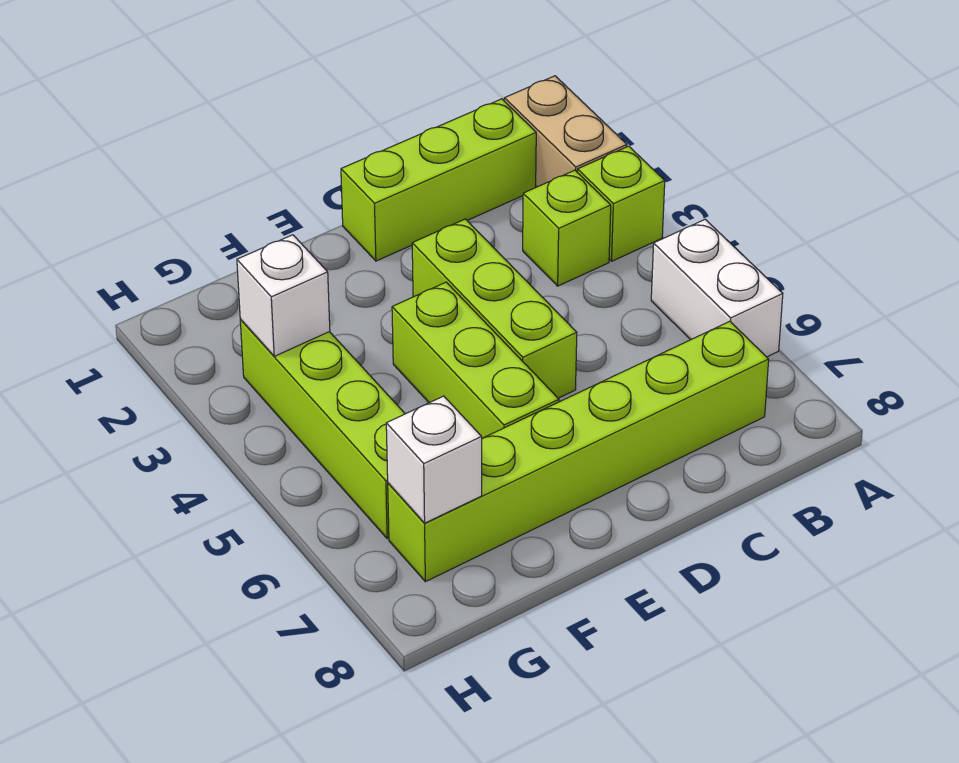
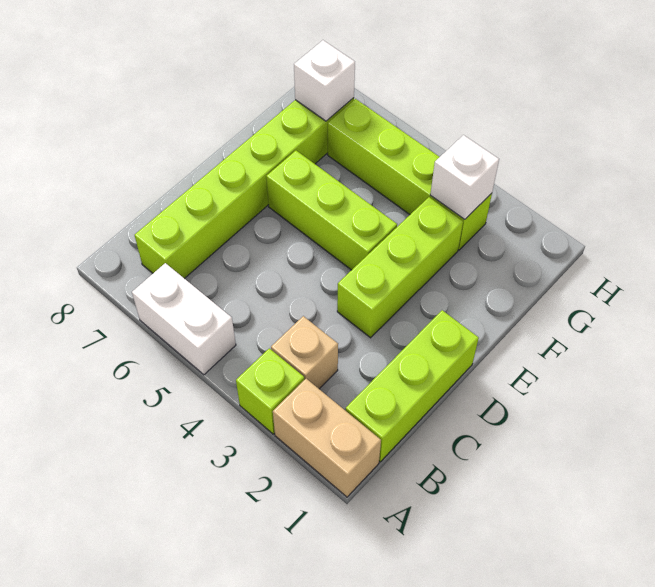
lime 1x1 brick [523,170,611,286] -> tan 1x1 brick [271,316,338,389]
lime 1x3 brick [412,219,577,398] -> lime 1x3 brick turned to [337,197,463,338]

